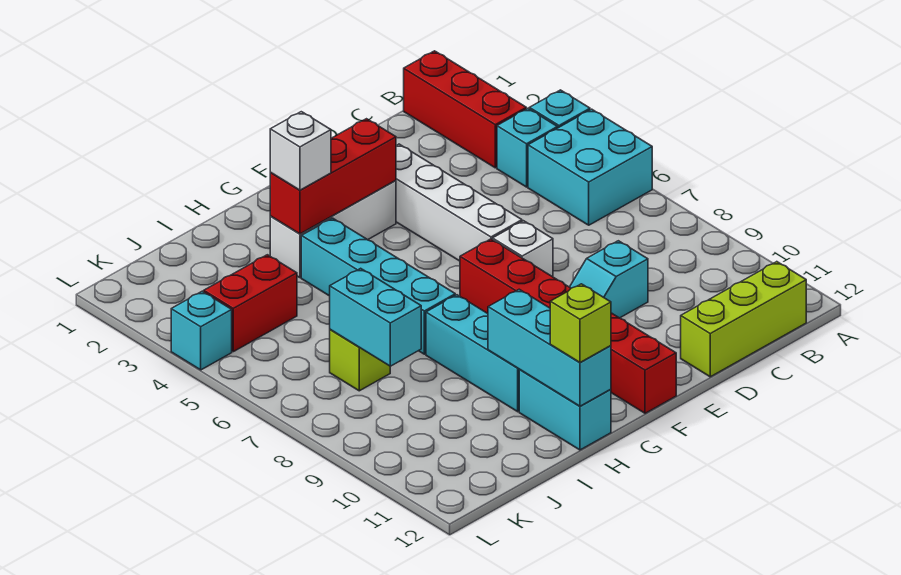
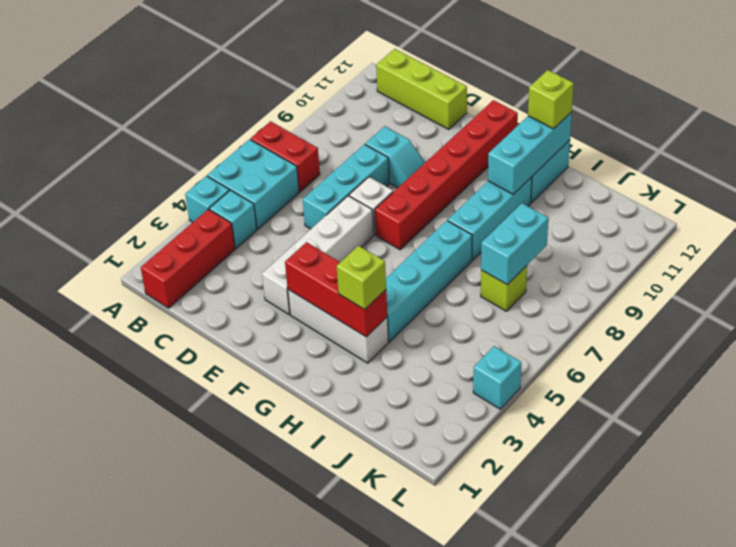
none -> cyan 1x3 brick [303,144,389,229]
white 1x1 brick [270,112,331,190] -> lime 1x1 brick [337,246,386,310]
red 1x2 brick [204,255,297,352] -> red 1x2 brick moved to [251,121,320,192]

